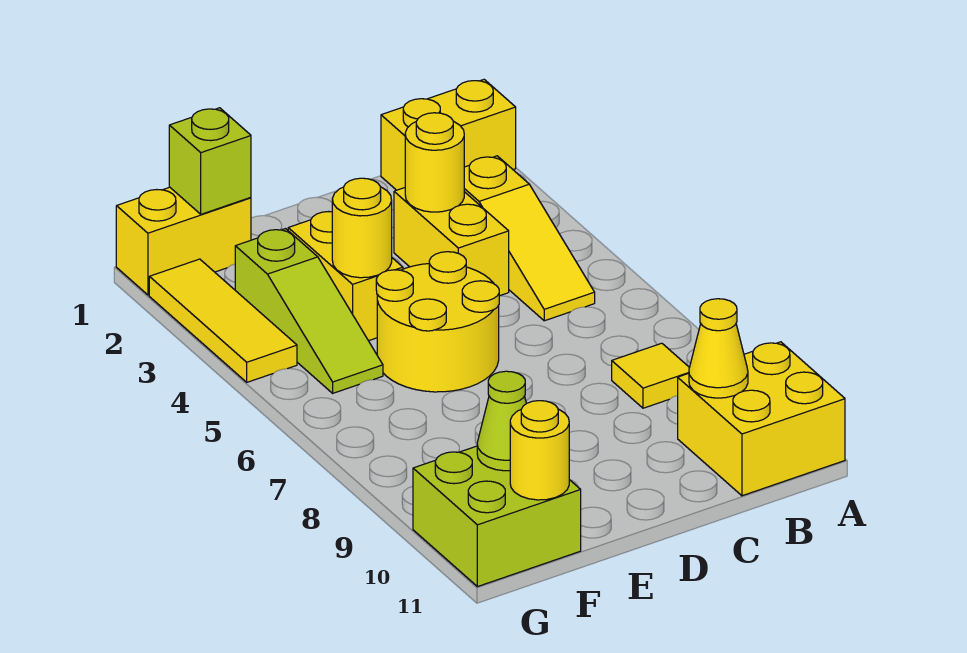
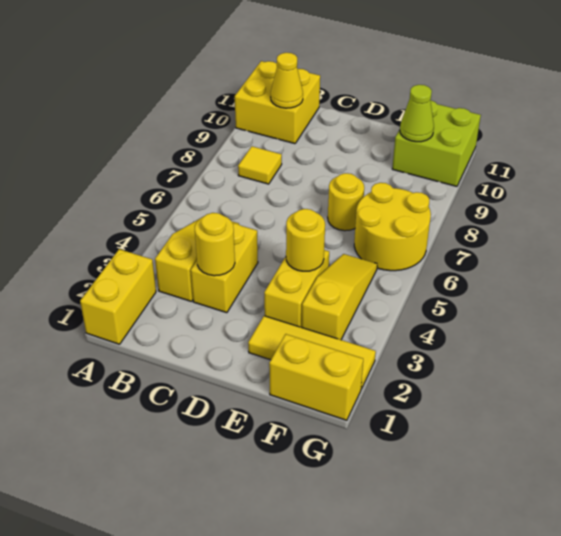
yellow 1x2 brick [381,80,516,190] -> yellow 1x2 brick turned to [80,249,156,344]
yellow 2x2 round brick [376,252,499,392] -> yellow 2x2 round brick moved to [354,183,431,271]
lime 1x1 brick [169,108,251,214] -> none
lime 1x3 slope [235,229,383,393] -> yellow 1x3 slope [302,254,377,340]
yellow 1x1 round brick [510,401,569,500] -> yellow 1x1 round brick moved to [328,173,364,231]
yellow 1x3 tile [149,259,297,382] -> yellow 1x3 tile turned to [248,316,376,389]

